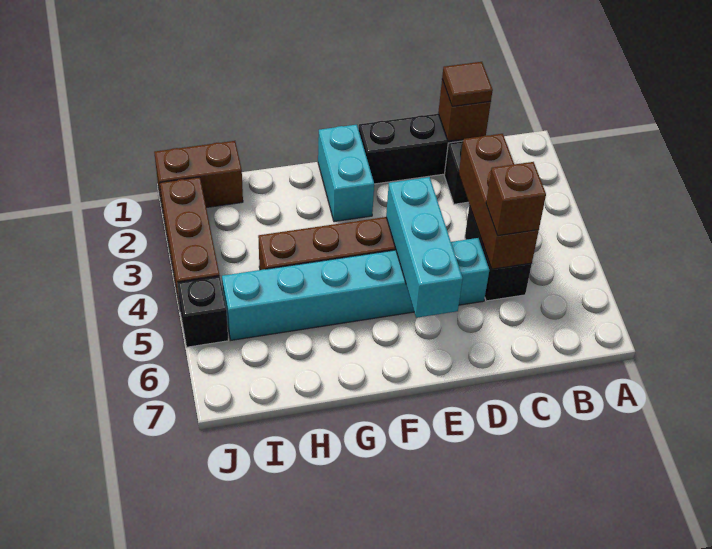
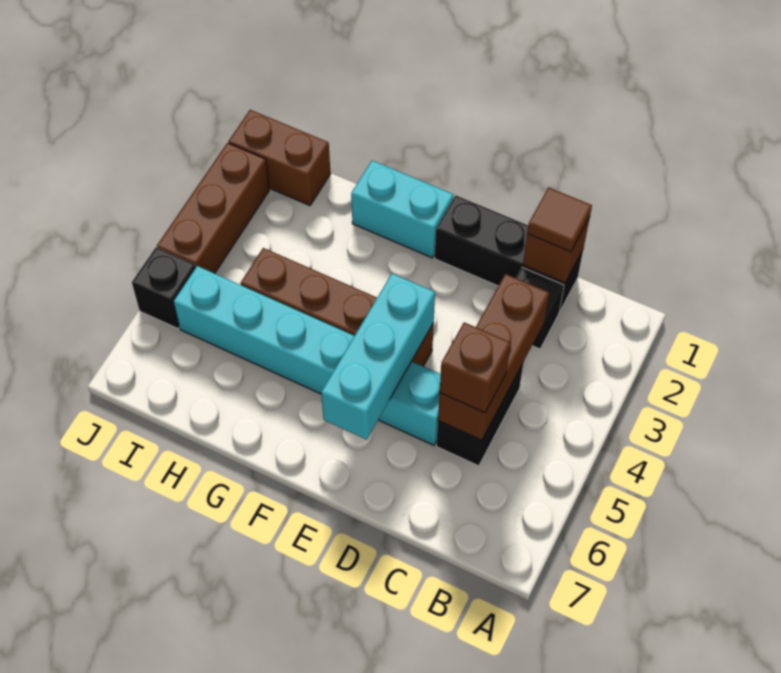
cyan 1x2 brick [318,125,374,222] -> cyan 1x2 brick turned to [351,161,454,258]

